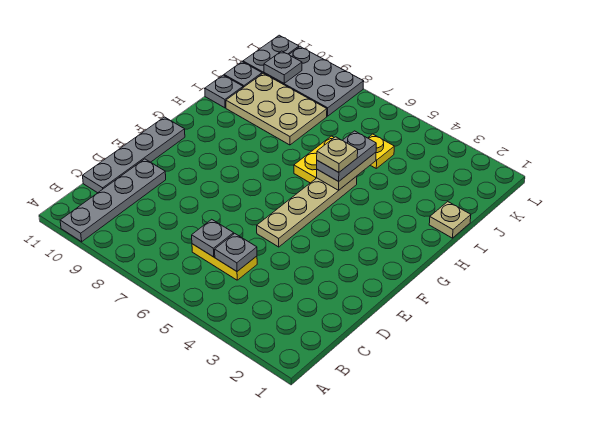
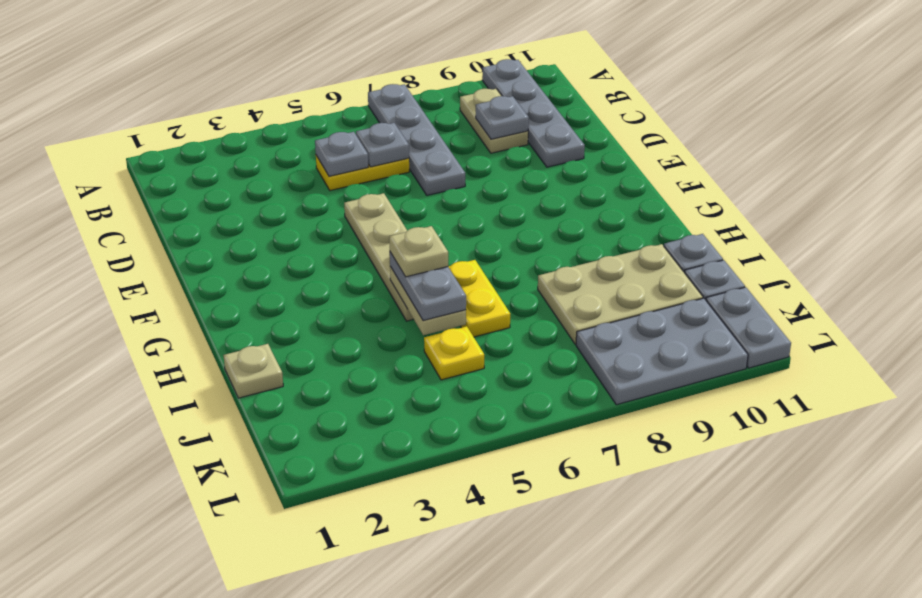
none -> tan 1x2 plate [460,89,528,153]
grey 1x4 plate [83,117,185,193] -> grey 1x4 plate moved to [368,84,465,195]
grey 1x1 plate [264,51,302,83] -> grey 1x1 plate moved to [476,96,529,139]

